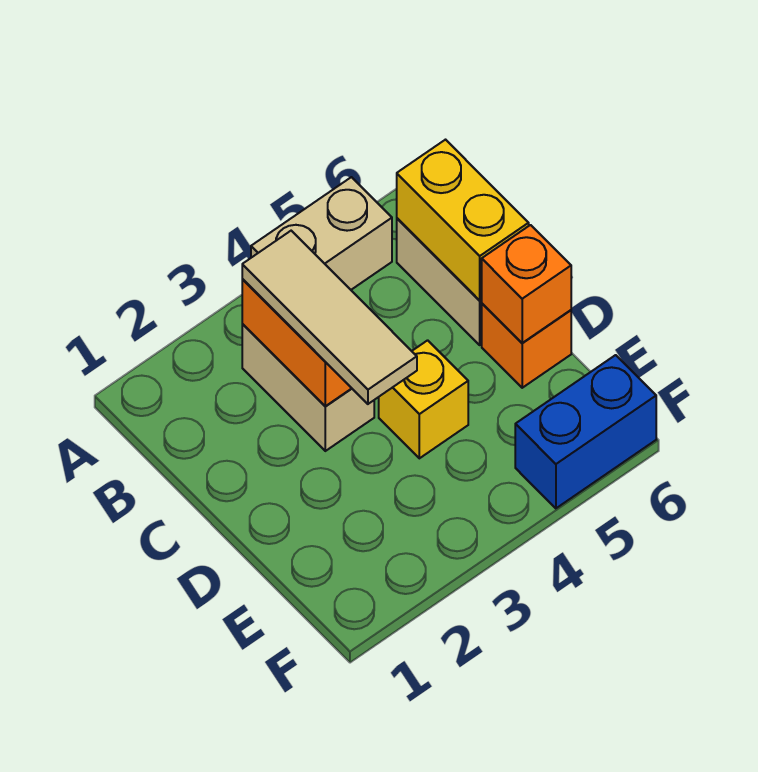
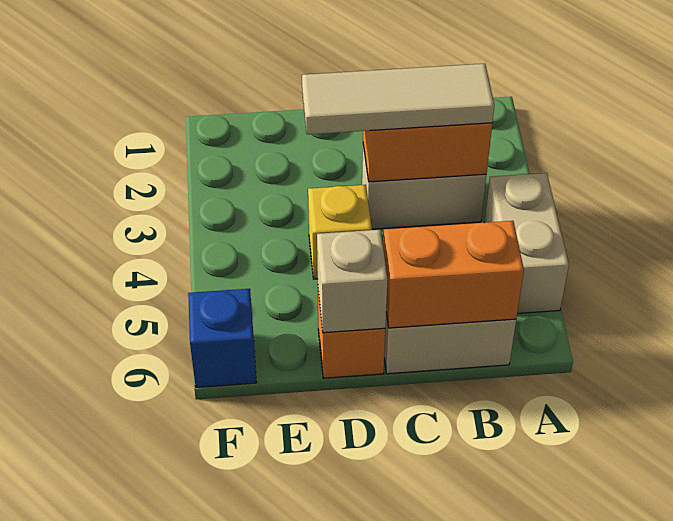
yellow 1x2 brick [397,140,529,301] -> orange 1x2 brick [383,221,524,328]
orange 1x1 brick [481,225,571,343] -> tan 1x1 brick [317,230,388,333]
blue 1x2 brick [515,355,656,508] -> blue 1x1 brick [188,289,257,387]

